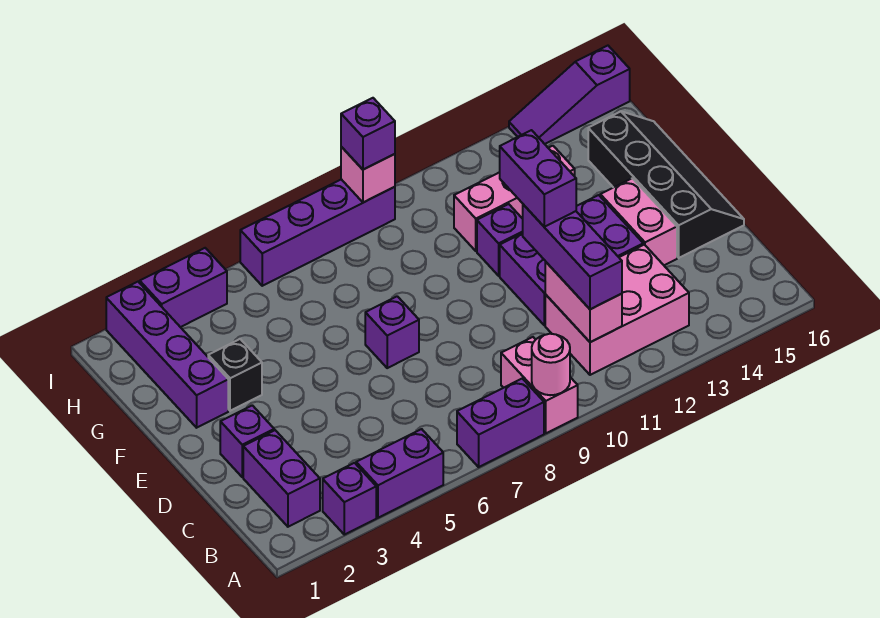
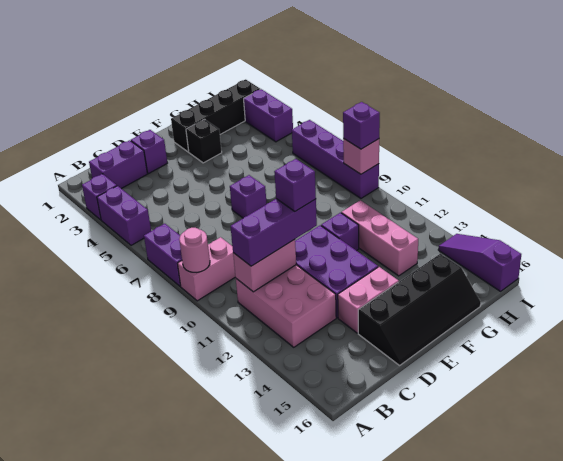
purple 1x2 brick [500,130,576,227] -> purple 1x1 brick [274,159,316,211]
purple 1x4 brick [106,282,228,428] -> black 1x4 brick [171,79,260,152]

